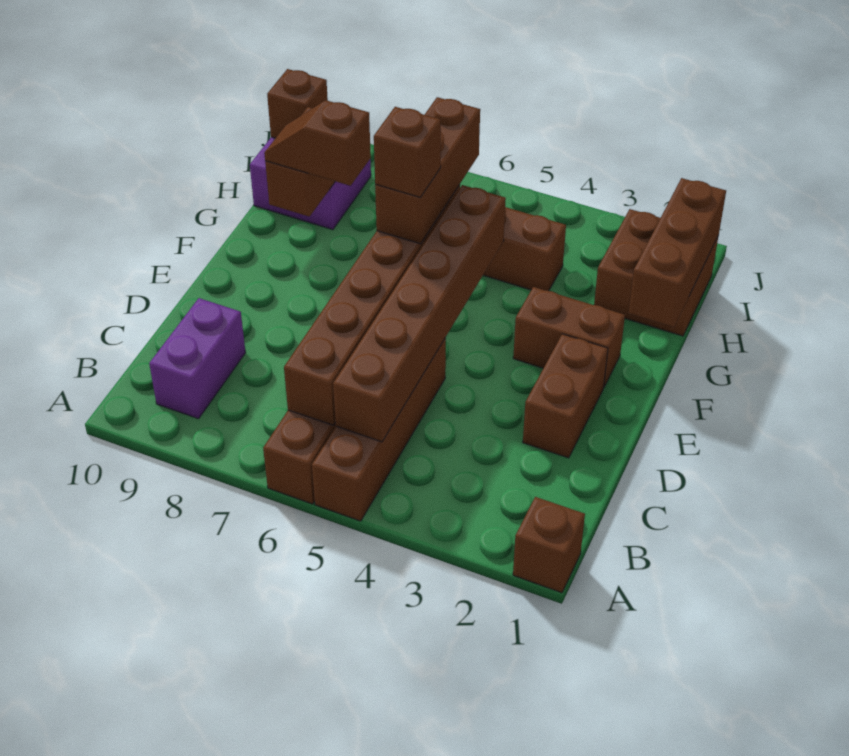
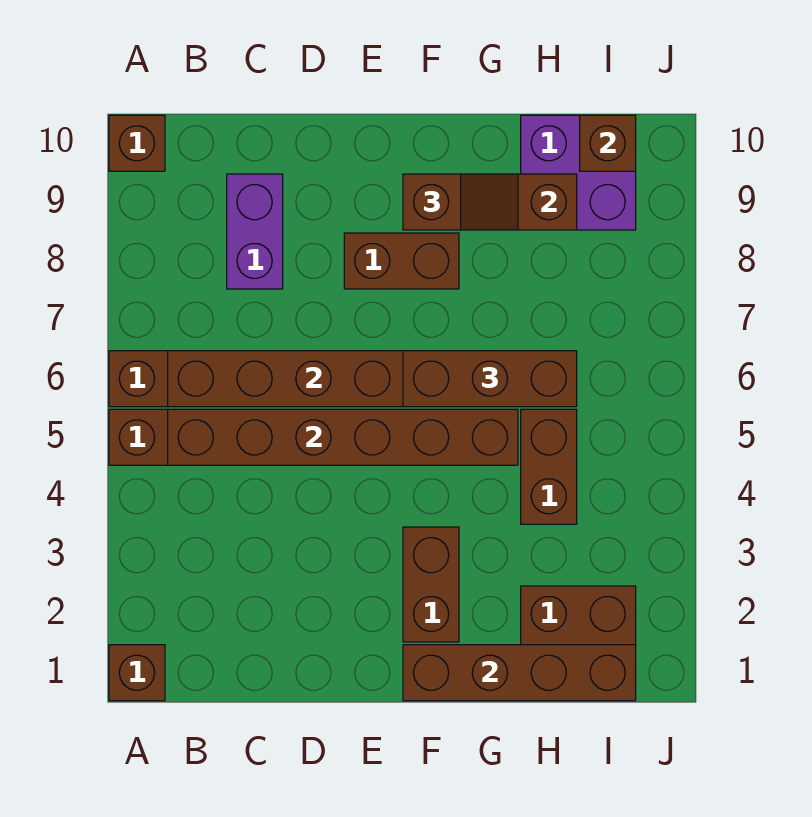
purple 1x2 brick [149,298,246,419] -> purple 1x2 brick turned to [227,174,283,289]
brown 1x2 brick [523,334,608,458] -> brown 1x2 brick moved to [344,233,459,289]
brown 1x1 brick [374,107,441,197] -> brown 1x1 brick moved to [109,115,165,171]
brown 1x3 brick [628,178,726,327] -> brown 1x4 brick [403,645,636,701]
brown 1x2 slope [264,100,371,186] -> brown 1x2 slope turned to [403,174,518,230]

